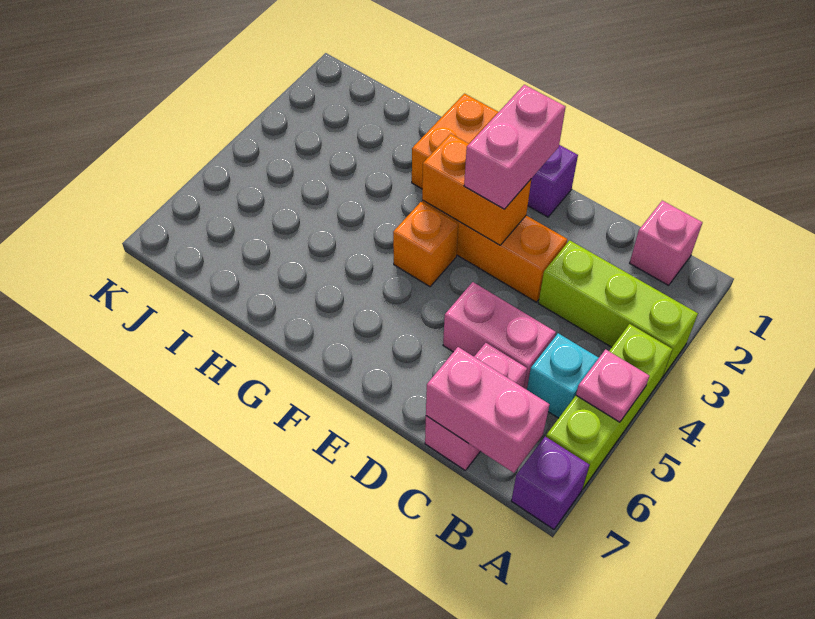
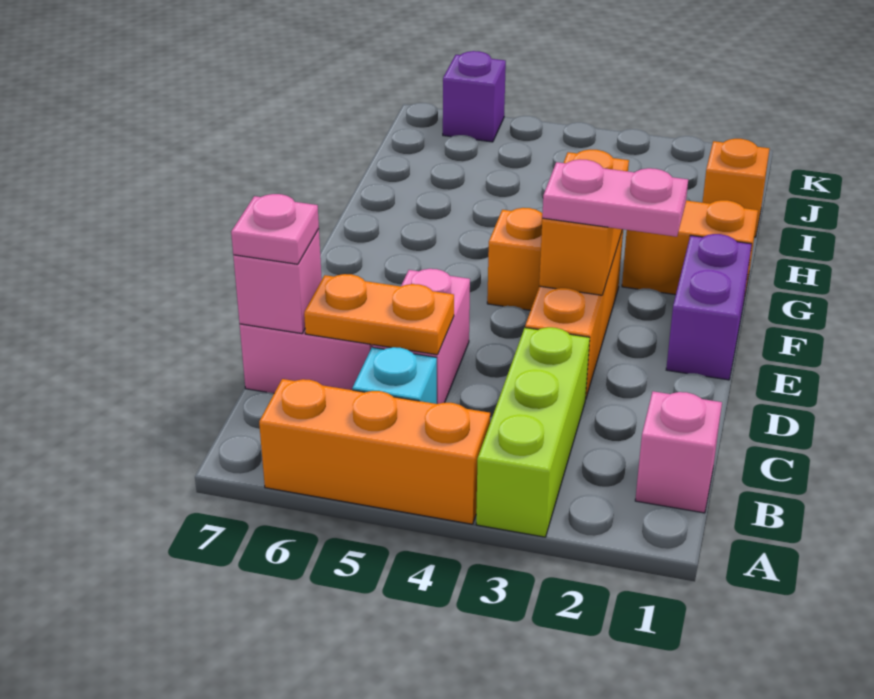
lime 1x3 brick [546,324,672,489] -> orange 1x3 brick [259,379,490,524]
pink 1x1 plate [576,349,649,422] -> pink 1x1 plate moved to [231,194,319,264]
purple 1x1 brick [511,437,589,529] -> purple 1x1 brick moved to [443,51,506,142]
pink 1x2 brick [426,347,550,473] -> pink 1x1 brick [233,229,322,334]
none -> orange 1x2 plate [304,274,454,355]
pink 1x2 brick [464,85,566,209] -> pink 1x2 plate [542,159,688,237]
none -> orange 1x1 brick [702,139,769,237]

